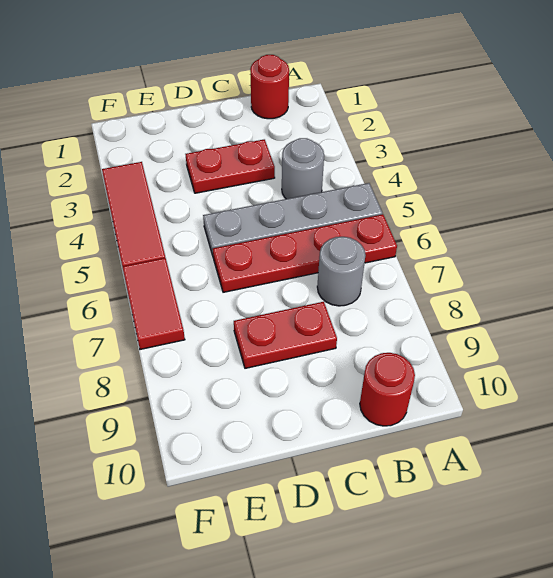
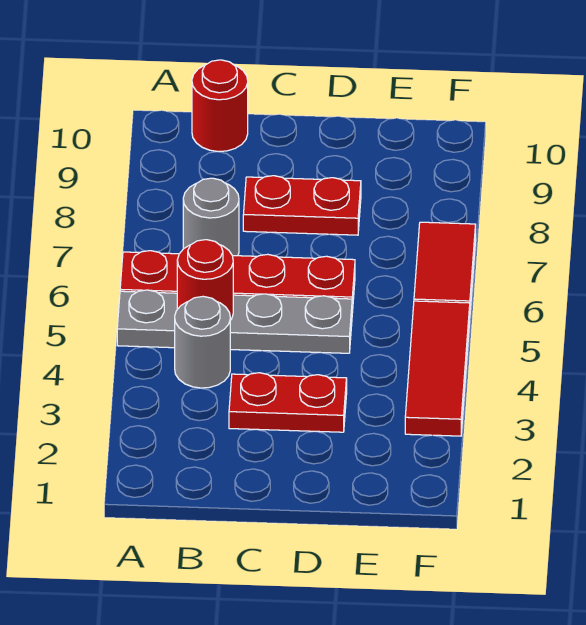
red 1x1 round brick [250,55,289,119] -> red 1x1 round brick moved to [177,240,233,320]

